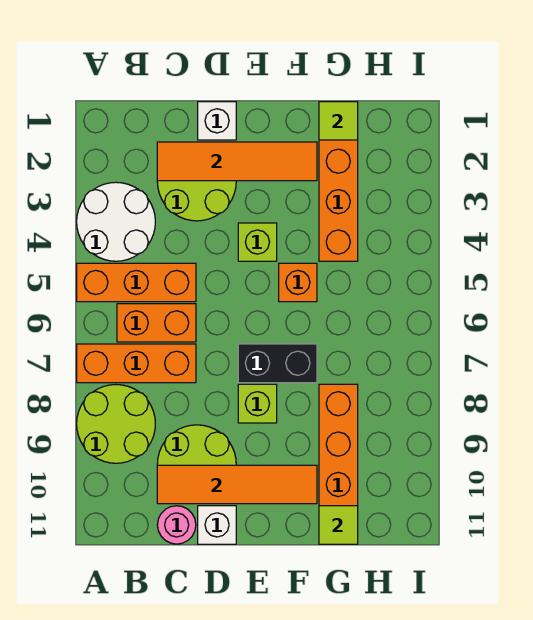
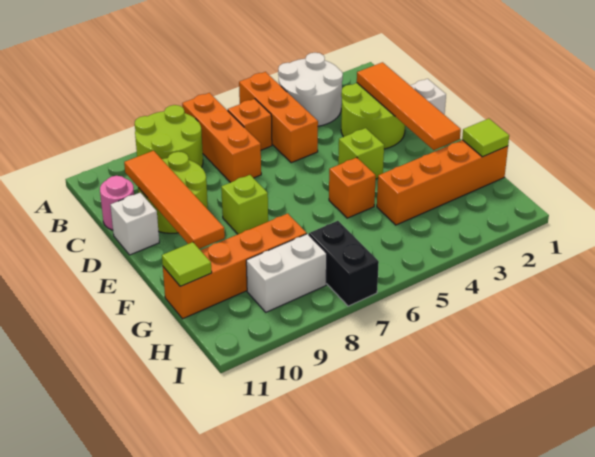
orange 1x2 brick [117,304,196,342] -> orange 1x1 brick [228,99,272,150]
black 1x2 brick [238,344,317,383] -> black 1x2 brick moved to [309,221,379,306]
none -> white 1x2 brick [246,234,327,312]

